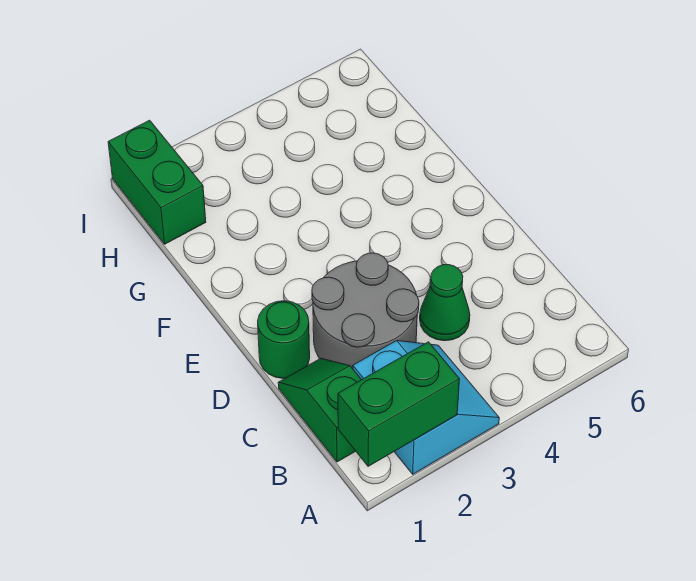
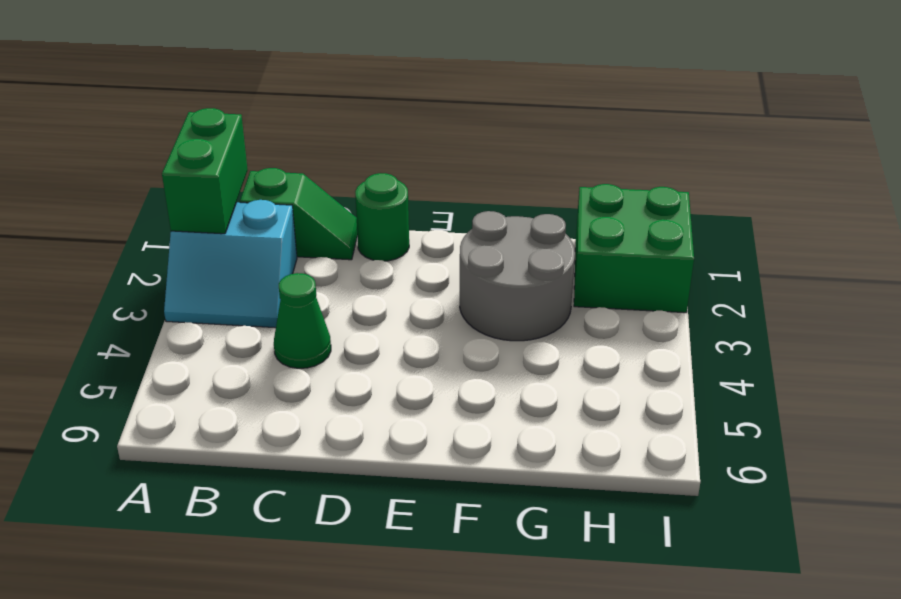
grey 2x2 round brick [312,253,419,369] -> grey 2x2 round brick moved to [460,211,575,341]
green 1x2 brick [108,120,206,244] -> green 2x2 brick [574,184,694,313]

